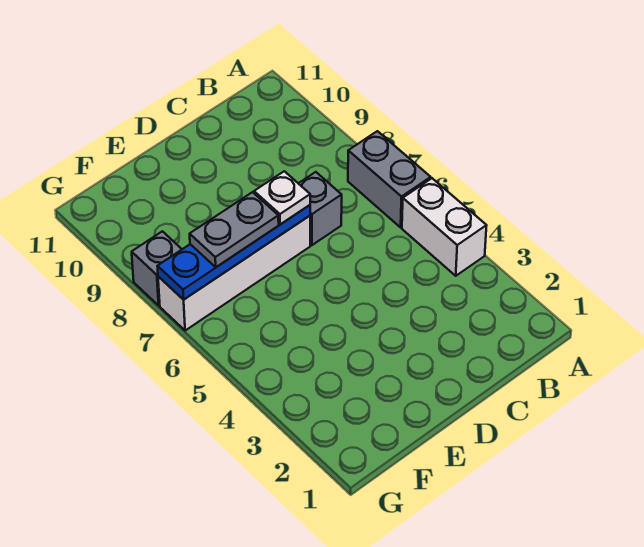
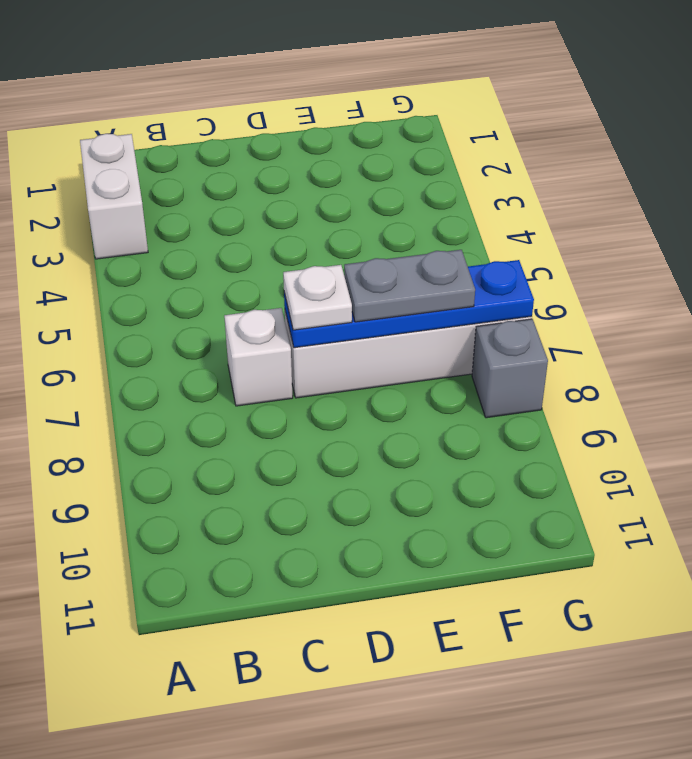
white 1x2 brick [402,178,487,276] -> white 1x2 brick moved to [80,134,148,259]
grey 1x2 brick [348,131,431,227] -> none
grey 1x1 brick [298,172,342,245] -> white 1x1 brick [224,308,293,406]

